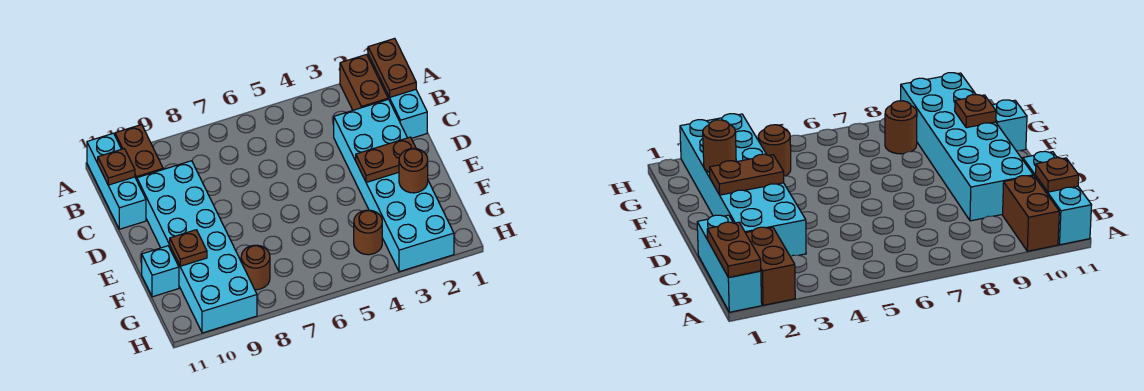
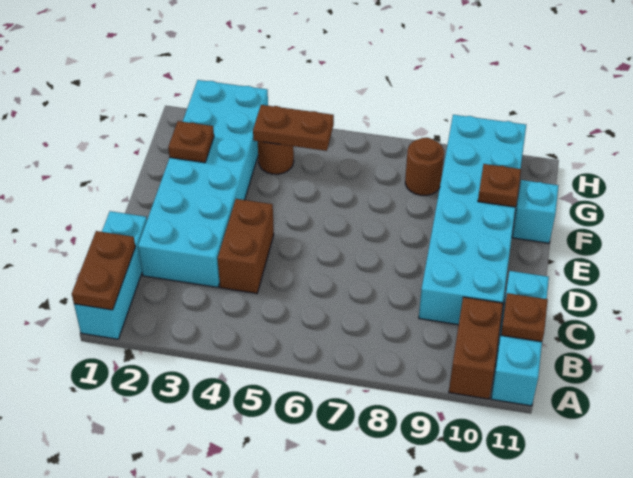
brown 1x2 brick [340,54,388,110] -> brown 1x2 brick moved to [217,199,274,293]
brown 1x2 plate [356,137,416,182] -> brown 1x2 plate moved to [253,105,334,151]
brown 1x1 round brick [399,148,428,193] -> brown 1x1 plate [168,121,214,162]

